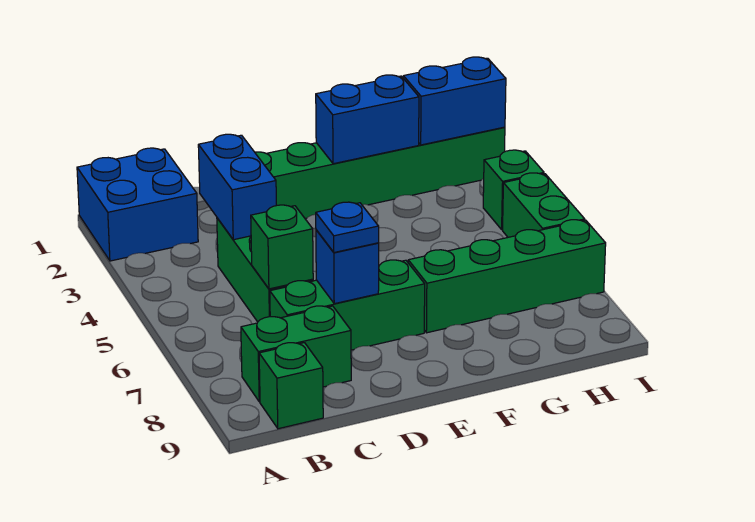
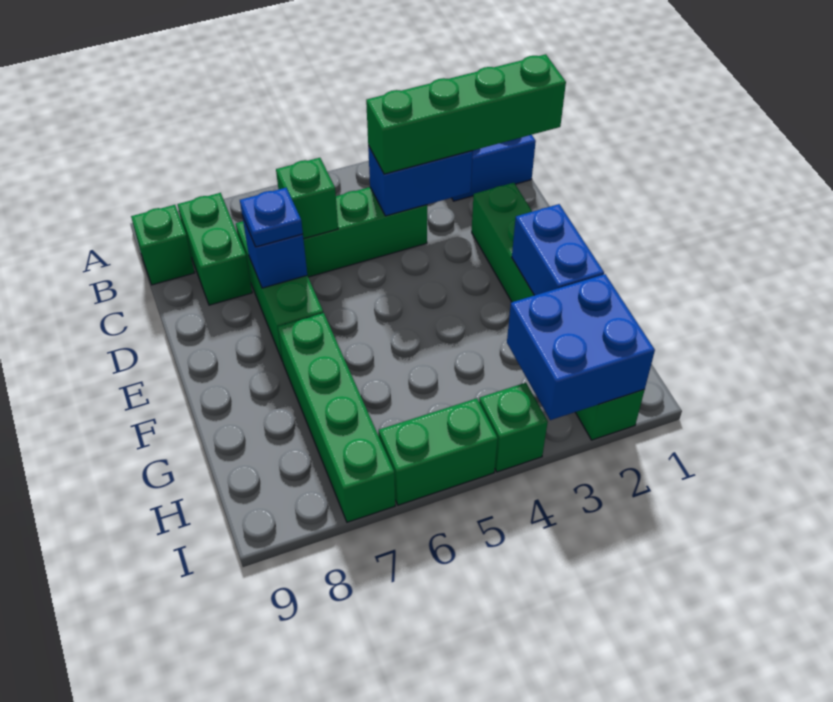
none -> green 1x4 brick [366,54,566,174]
blue 1x2 brick [403,57,506,145] -> blue 2x2 brick [507,274,655,420]

